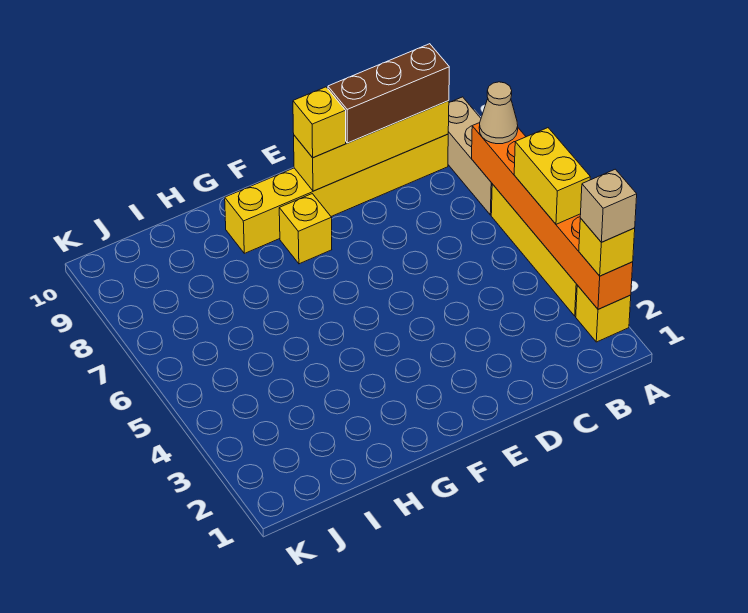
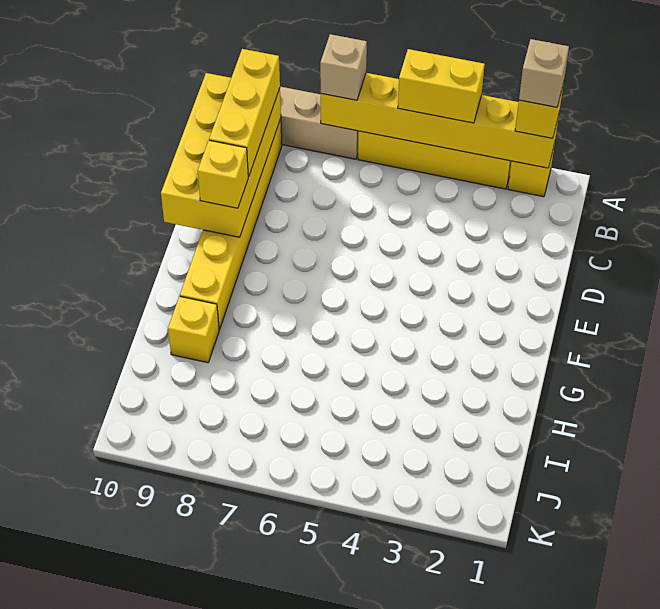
orange 1x6 brick [472,123,633,309] -> yellow 1x6 brick [321,73,559,168]
tan 1x1 cone [479,82,518,144] -> tan 1x1 brick [320,34,367,100]
yellow 1x4 brick [294,101,449,191] -> yellow 2x4 brick [161,73,281,237]
brown 1x3 brick [328,44,449,143] -> yellow 1x3 brick [209,49,280,177]
yellow 1x1 brick [279,194,332,264] -> yellow 1x1 brick moved to [168,296,219,363]

